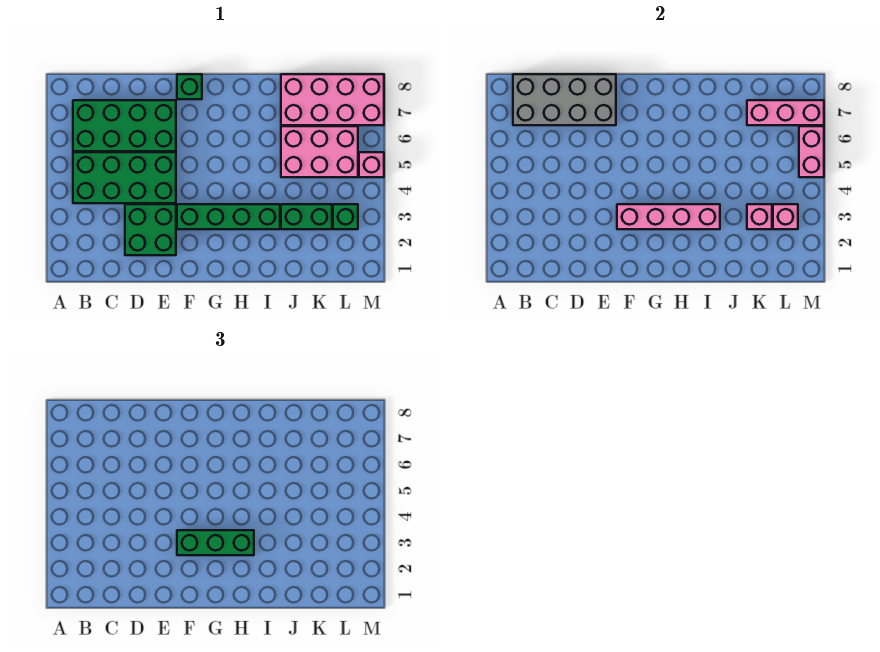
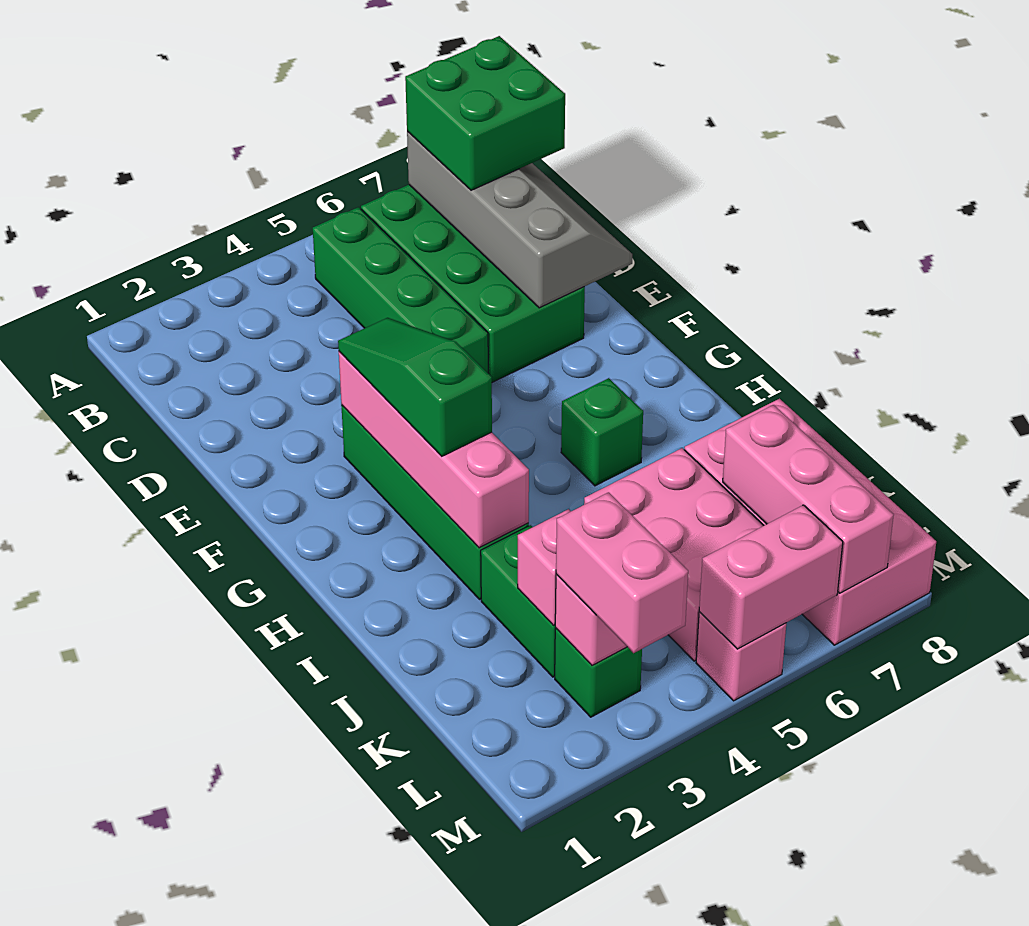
green 2x4 brick [73,152,176,203] -> green 1x4 brick [313,207,488,373]
grey 2x4 brick [513,74,616,125] -> grey 2x4 slope [407,132,632,308]
green 2x2 brick [125,204,176,255] -> green 2x2 brick moved to [405,36,565,190]
green 1x3 brick [177,530,254,555] -> green 1x3 slope [338,318,492,456]
green 1x1 brick [177,74,202,99] -> green 1x1 brick moved to [561,378,643,486]
none -> pink 1x2 brick [556,492,688,653]

